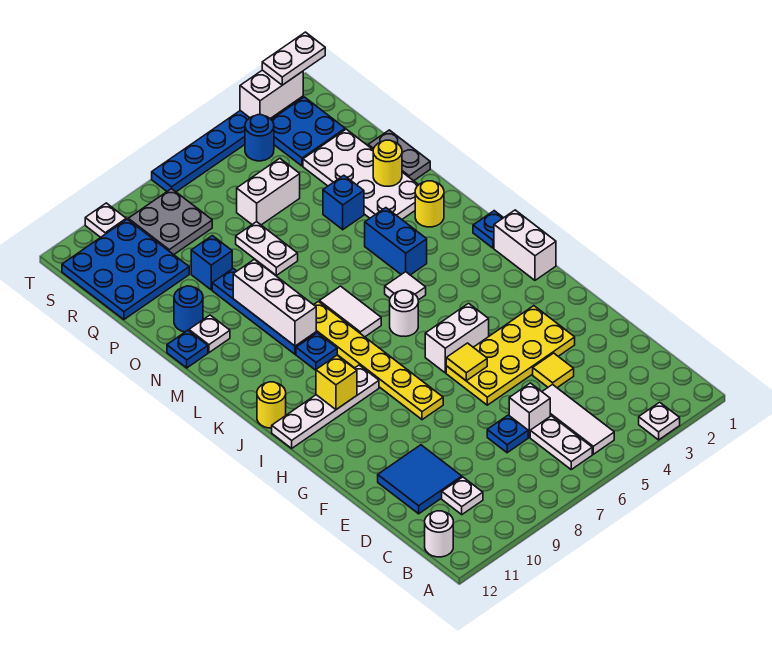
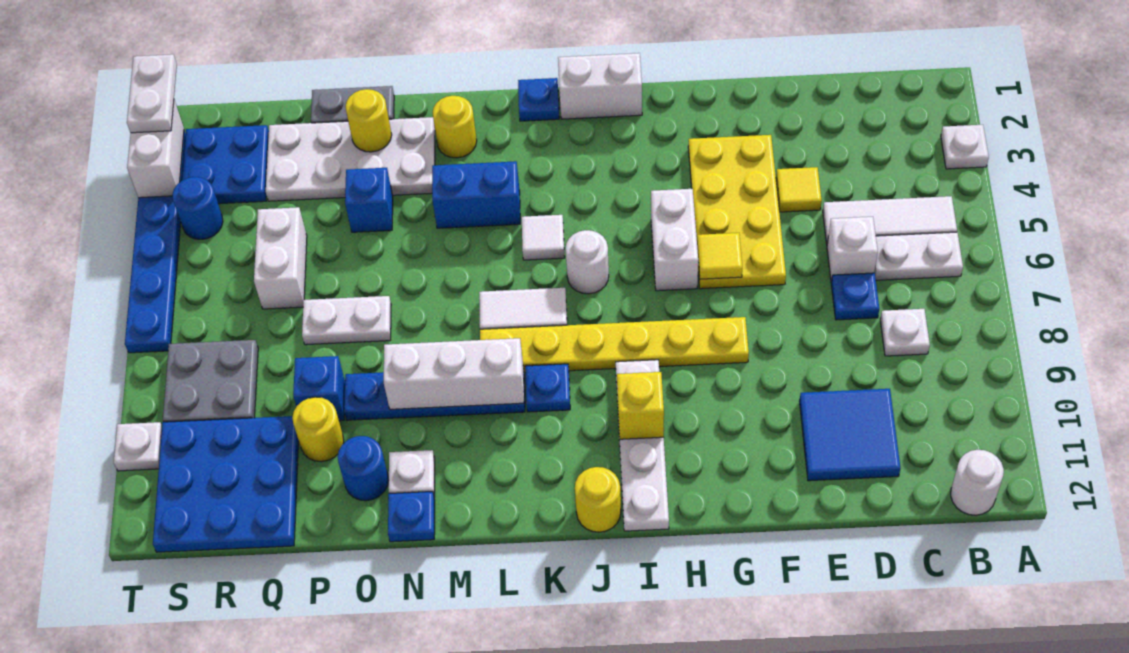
white 1x1 plate [442,477,483,514] -> white 1x1 plate moved to [880,309,930,356]
none -> yellow 1x1 round brick [292,397,344,462]

